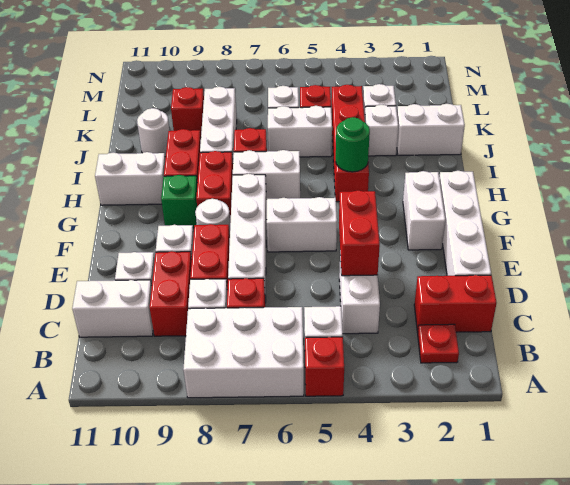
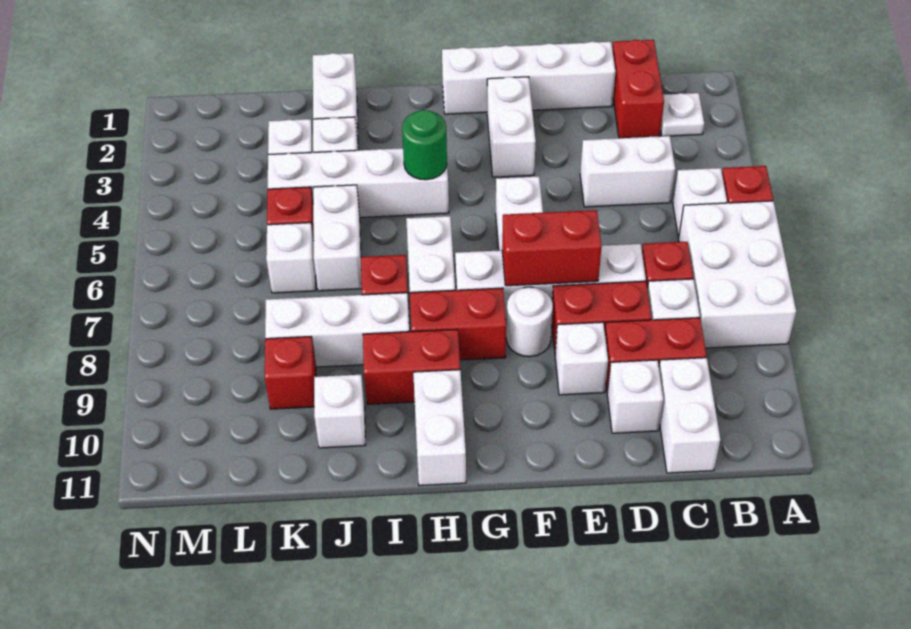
red 1x1 plate [418,324,459,363] -> white 1x1 plate [661,93,704,136]
red 1x2 brick [339,191,380,276] -> red 1x2 brick moved to [502,210,602,286]
white 1x2 brick [403,171,445,250] -> white 1x2 brick turned to [487,77,536,177]
green 1x1 brick [161,175,197,228] -> none
red 1x4 brick [331,85,369,202] -> white 1x4 brick [268,148,449,218]
white 1x1 round brick [137,108,170,157] -> white 1x1 brick [314,375,366,448]

